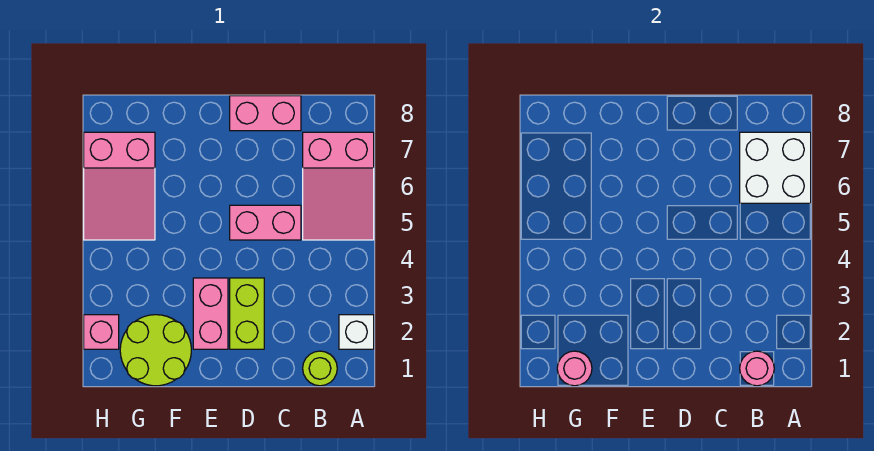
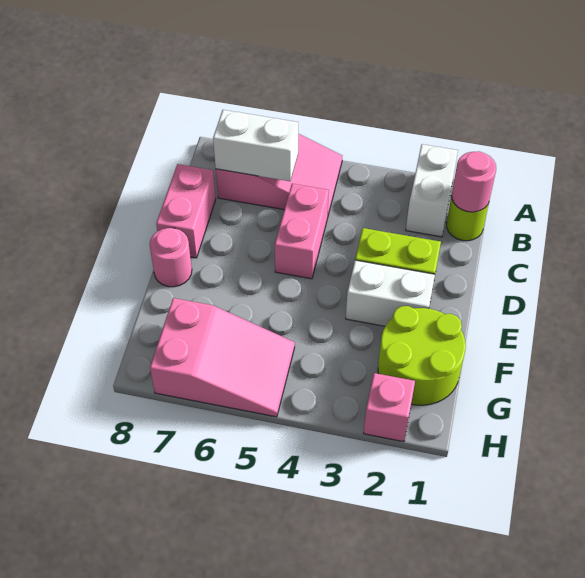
white 1x1 brick [339,315,374,349] -> white 1x2 brick [406,144,458,237]
white 2x2 brick [740,132,811,203] -> white 1x2 brick [213,110,298,181]
pink 1x2 brick [193,278,228,349] -> white 1x2 brick [346,260,435,326]
pink 1x1 round brick [557,351,592,386] -> pink 1x1 round brick moved to [150,228,192,287]

